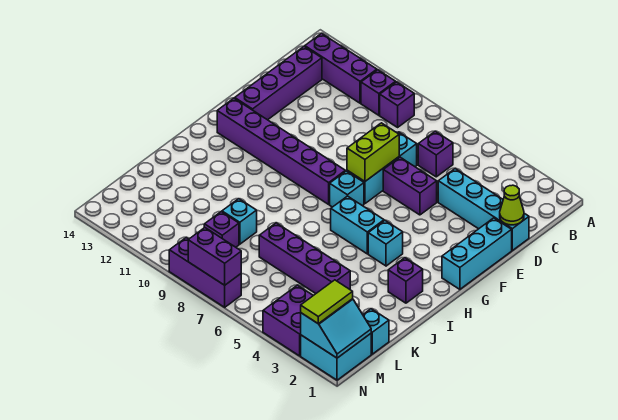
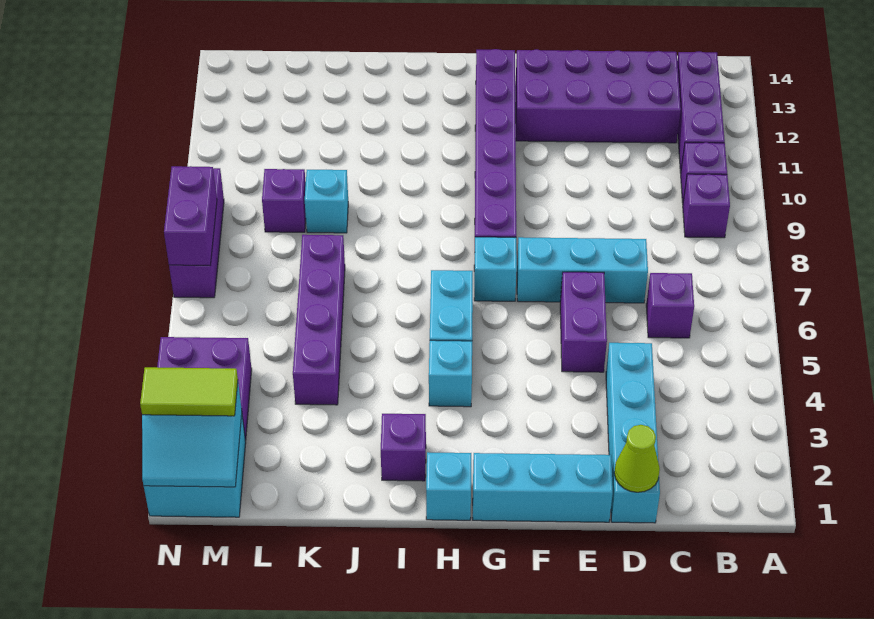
purple 1x4 brick [235,46,322,120] -> purple 2x4 brick [516,49,681,143]
lime 1x2 brick [347,123,399,181] -> none
cyan 1x1 brick [363,309,389,354] -> cyan 1x1 brick moved to [426,452,471,520]

